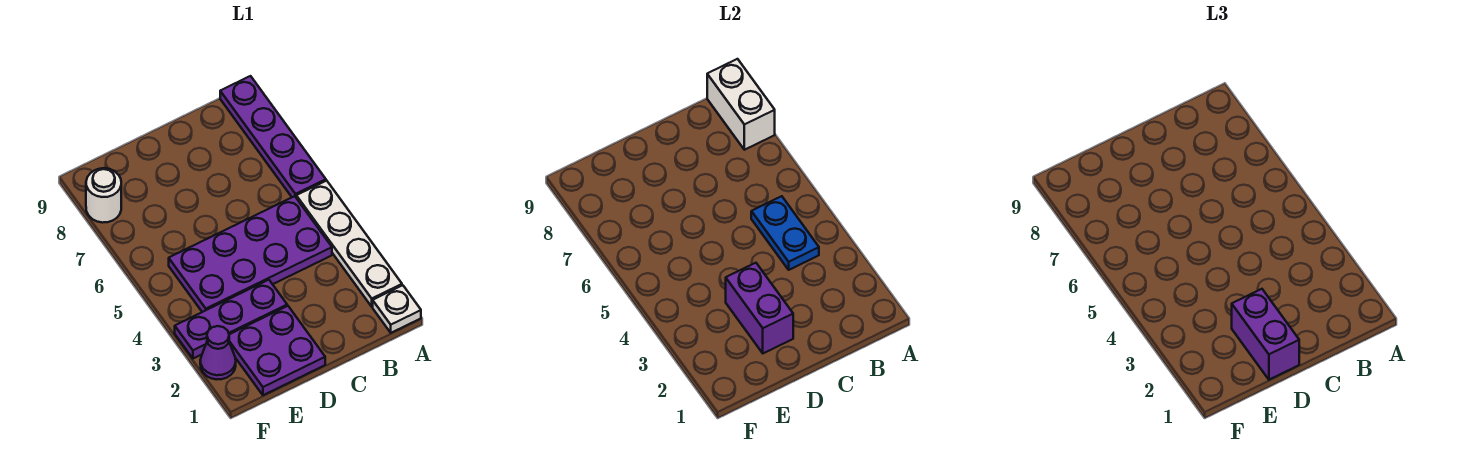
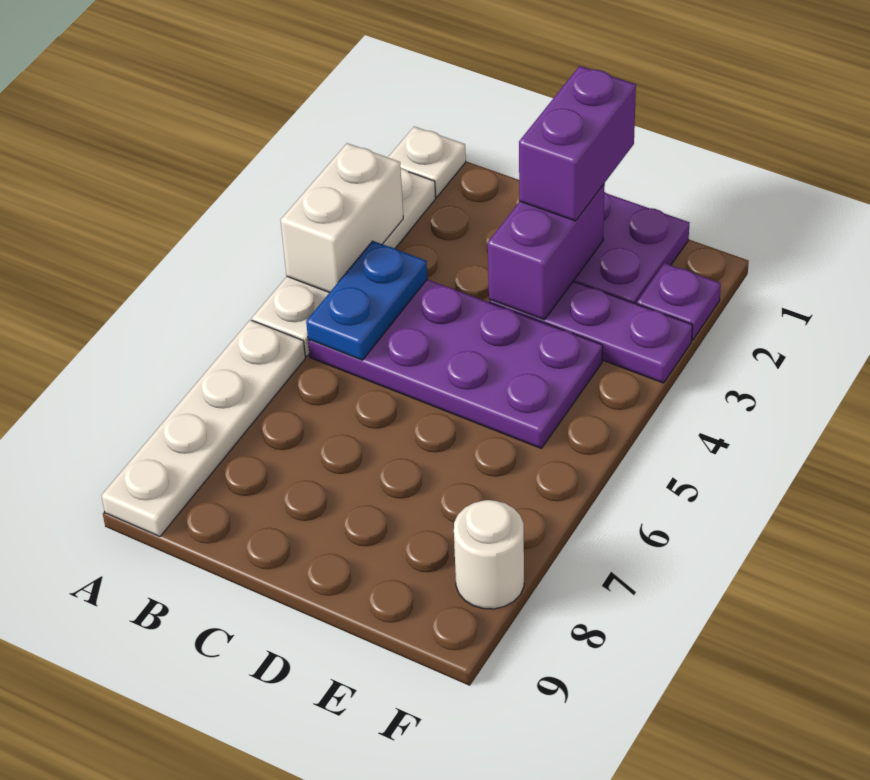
purple 1x4 plate [220,76,326,197] -> white 1x4 plate [101,320,305,537]
white 1x2 brick [707,59,775,150] -> white 1x2 brick moved to [281,143,403,293]
purple 1x1 cone [200,326,236,379] -> purple 1x1 plate [637,263,721,340]

